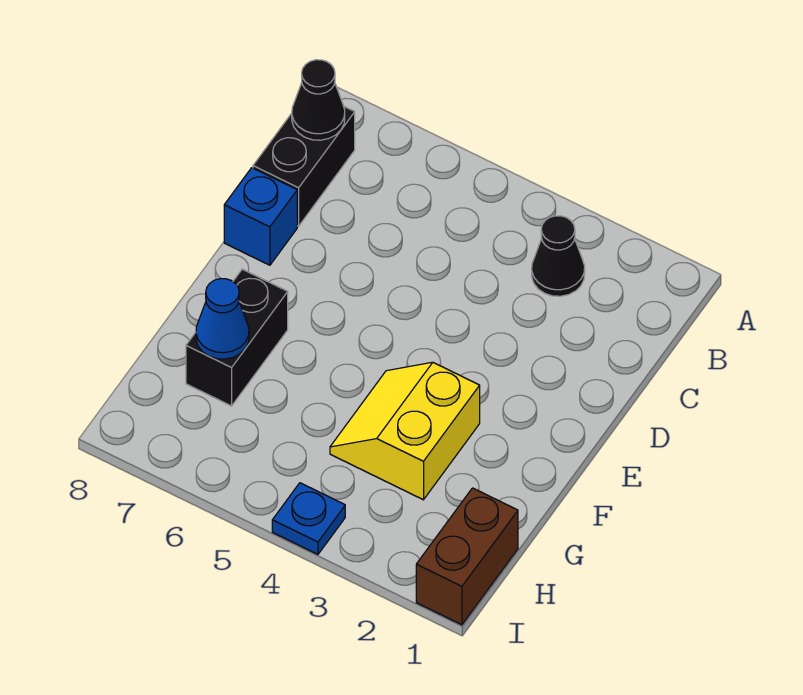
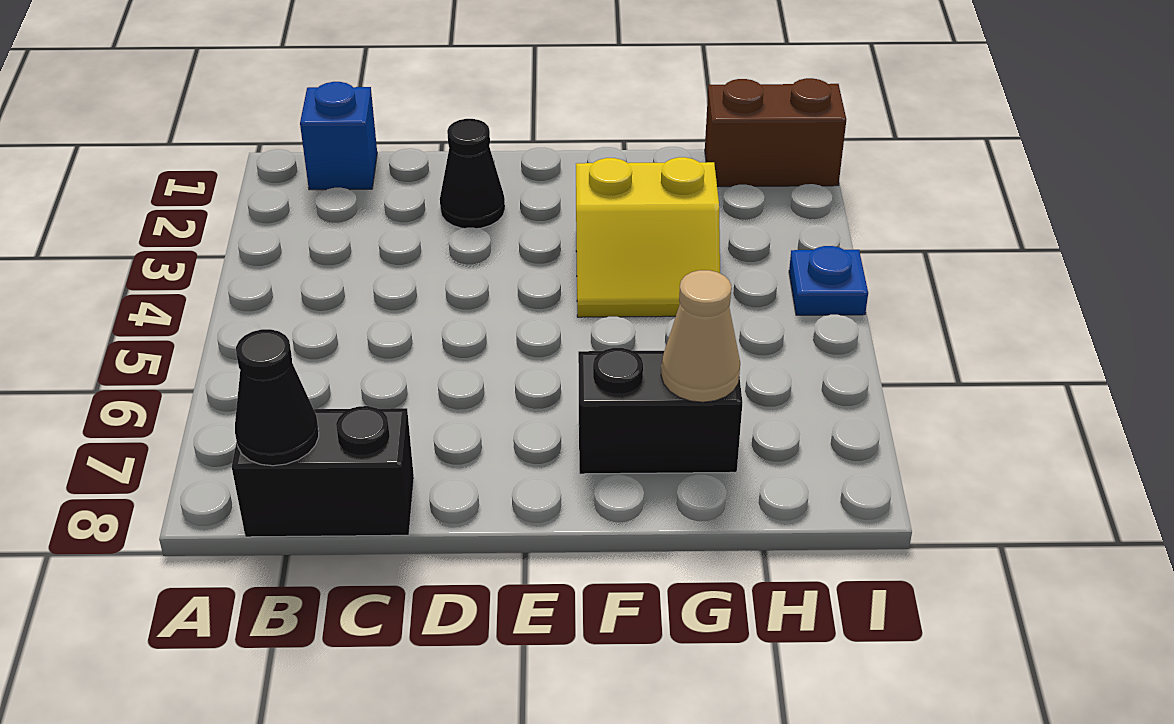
black 1x1 cone [532,216,585,296] -> black 1x1 cone moved to [440,119,505,229]
blue 1x1 brick [224,168,297,265] -> blue 1x1 brick moved to [300,82,377,190]
blue 1x1 cone [196,279,249,359] -> tan 1x1 cone [661,270,740,402]

